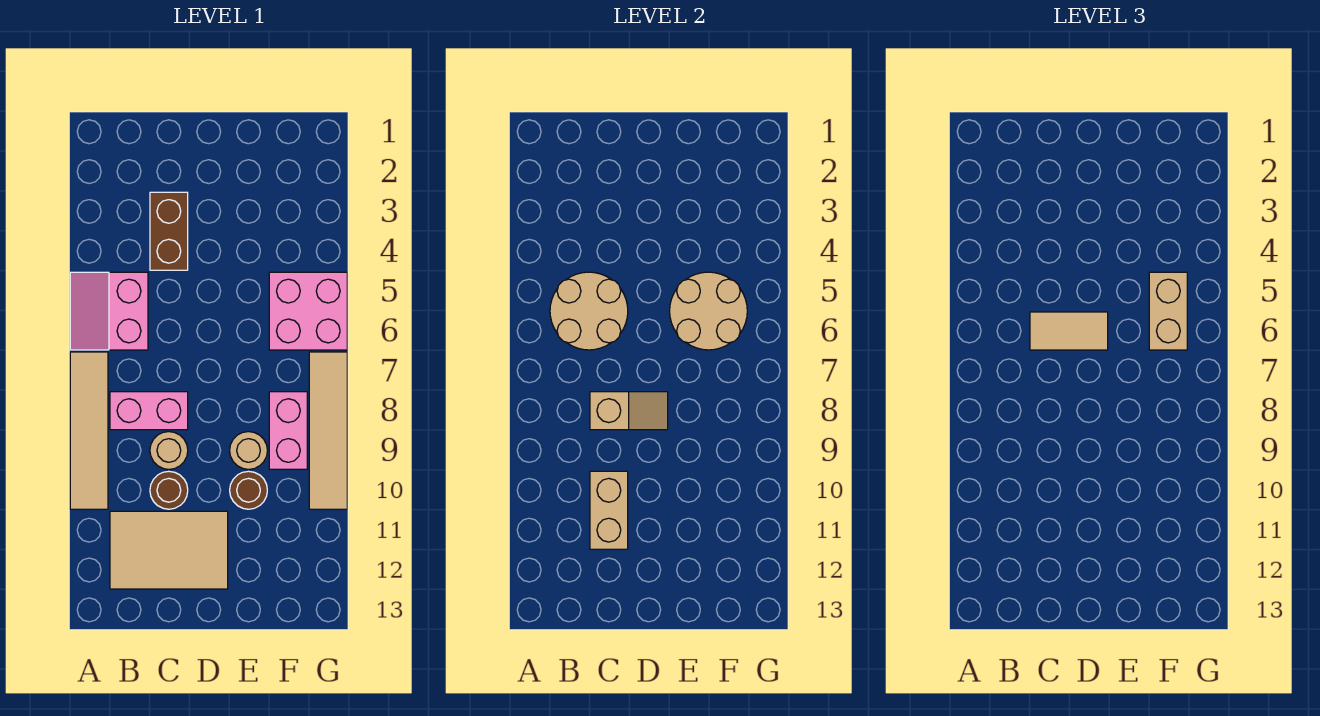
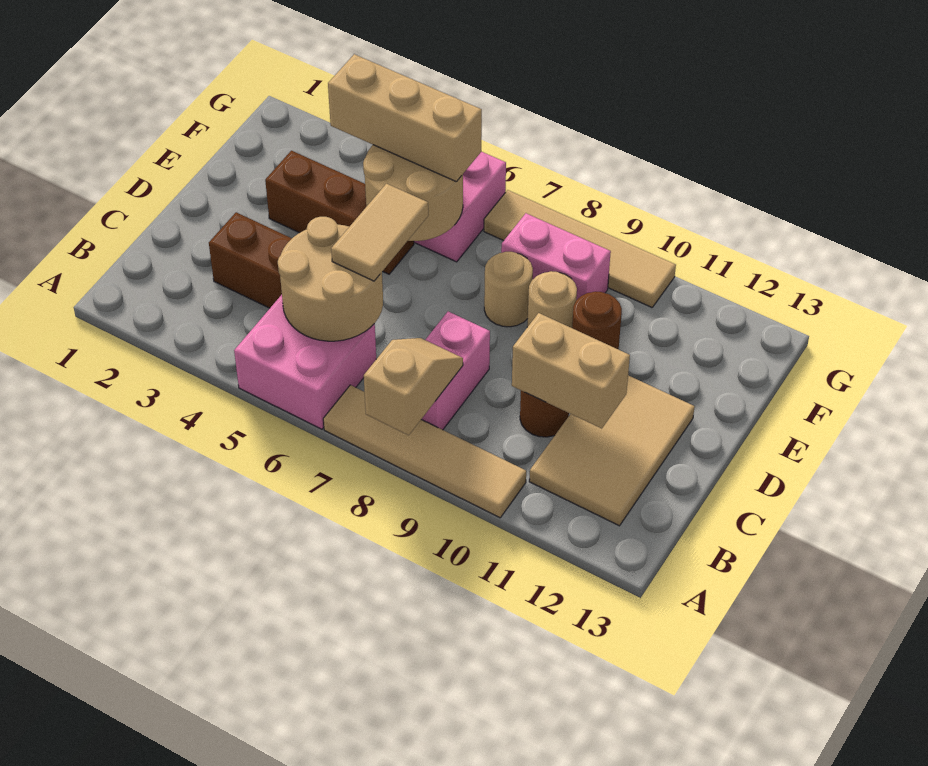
pink 2x2 slope [70,272,148,350] -> pink 2x2 brick [234,295,376,429]
tan 1x2 slope [590,392,668,430] -> tan 1x2 slope moved to [364,338,463,435]
tan 1x1 round brick [150,432,188,469] -> tan 1x1 round brick moved to [484,252,533,327]
none -> brown 1x3 brick [265,151,414,274]
tan 1x2 brick [1149,272,1187,350] -> tan 1x3 brick [328,54,482,182]

